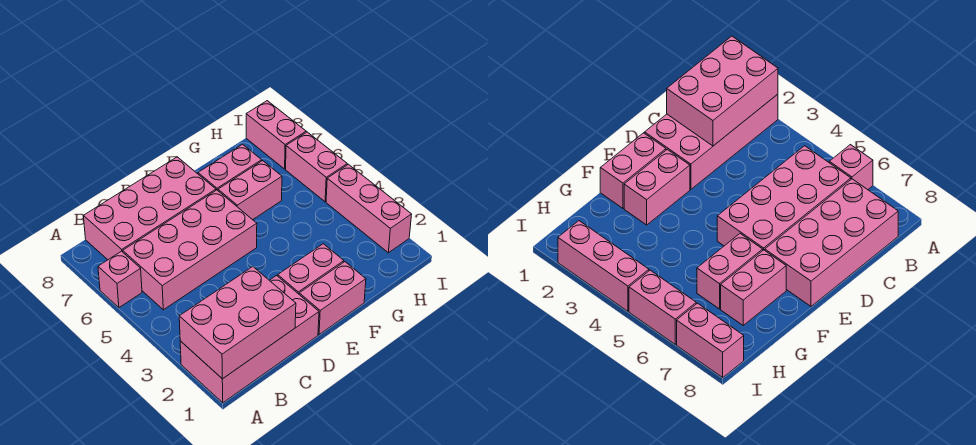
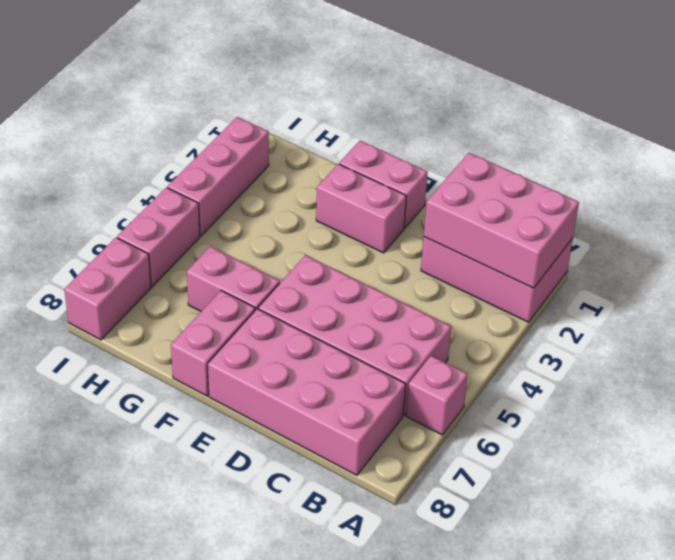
pink 2x4 brick [180,276,319,403] -> pink 2x3 brick [421,237,573,322]
pink 1x2 brick [198,144,262,190] -> pink 1x2 brick turned to [171,291,255,396]

